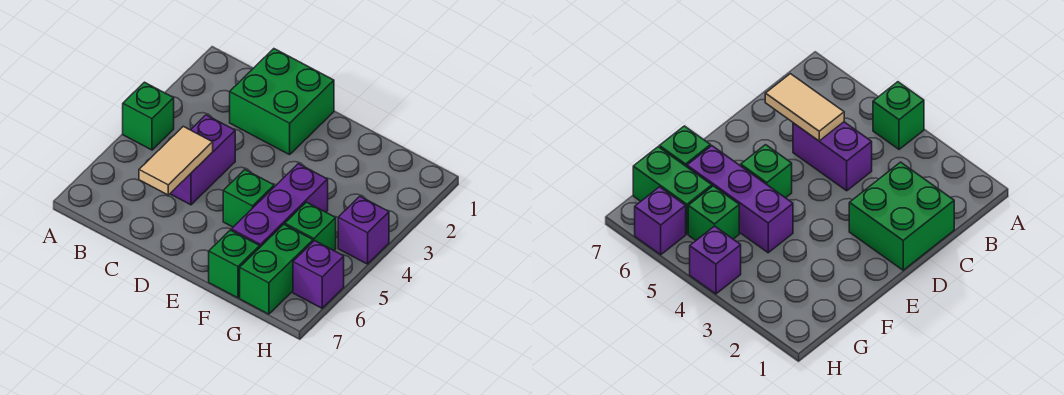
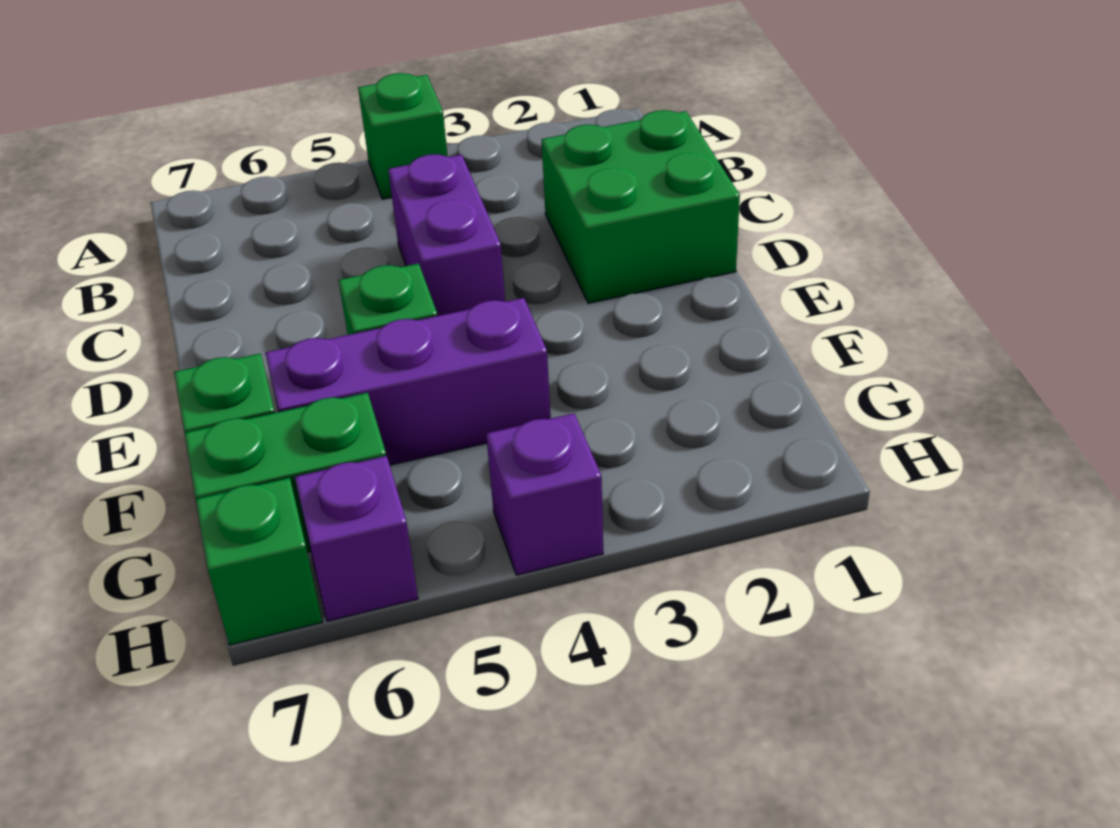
purple 1x2 brick [170,115,235,205] -> purple 1x2 brick turned to [388,154,505,316]
tan 1x2 tile [139,126,213,195] -> none
green 1x1 brick [285,202,336,251] -> green 1x1 brick moved to [196,478,322,645]

